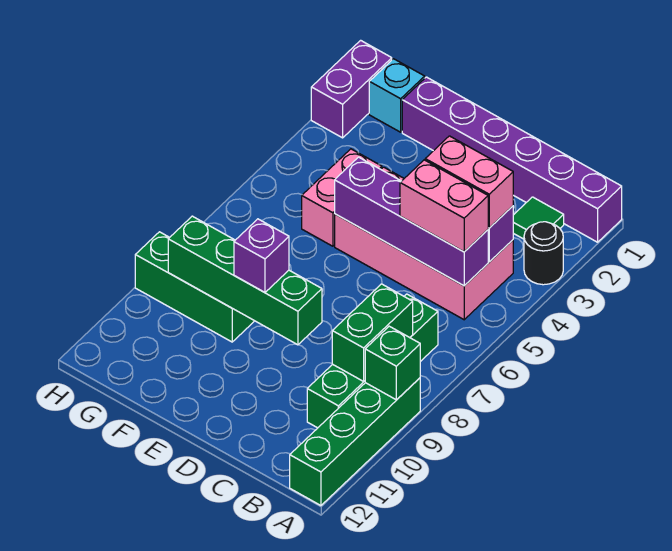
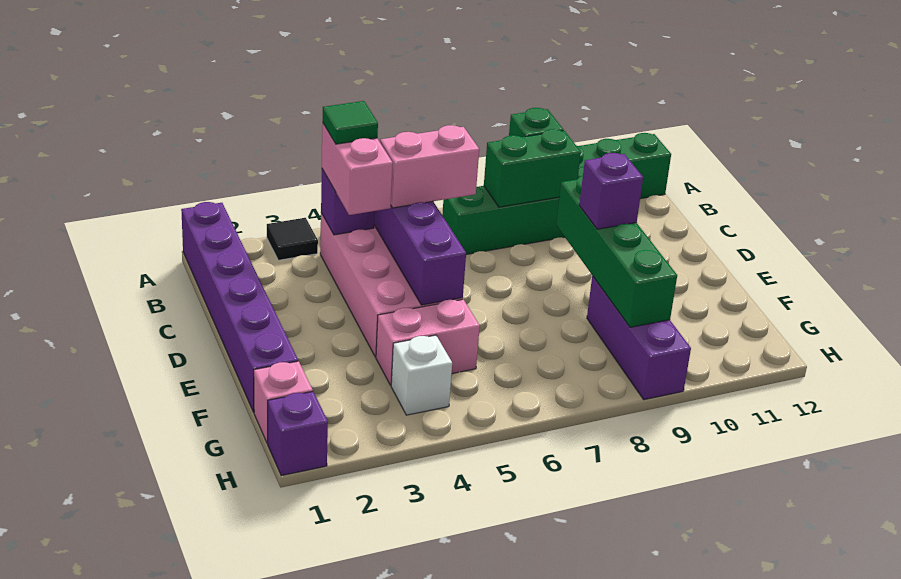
black 1x1 round brick [524,222,563,285] -> black 1x1 tile [267,218,318,260]
green 1x1 tile [513,197,564,239] -> green 1x1 tile moved to [323,101,378,144]
pink 1x2 brick [400,160,488,252] -> pink 1x2 brick turned to [380,125,479,208]
green 1x3 brick [135,232,254,342] -> purple 1x3 brick [587,276,691,400]
cyan 1x1 brick [369,59,425,132] -> pink 1x1 brick [254,361,313,443]
none -> white 1x1 brick [391,335,452,415]
purple 1x2 brick [311,40,392,138] -> purple 1x1 brick [268,392,328,476]

